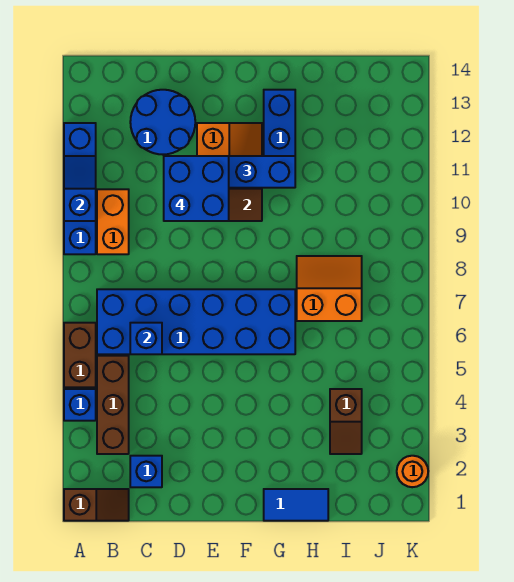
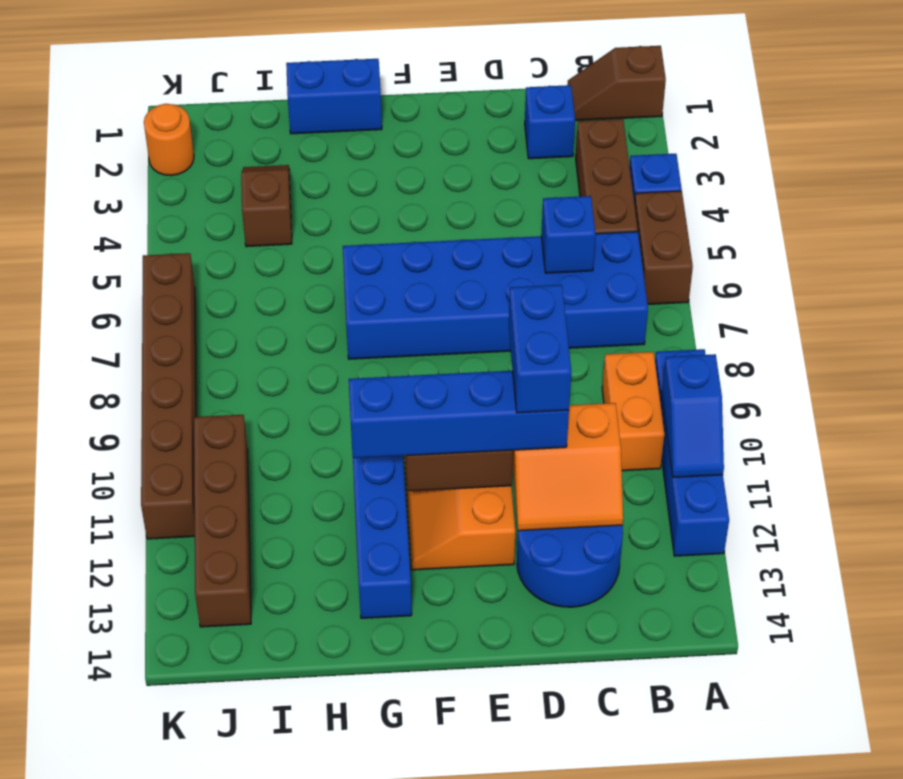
blue 2x2 brick [164,156,229,221] -> blue 1x2 brick [509,285,571,413]
blue 1x2 tile [264,489,328,521] -> blue 1x2 brick [286,59,382,134]
orange 2x2 slope [297,256,362,321] -> orange 2x2 slope moved to [512,403,623,531]
none -> brown 1x4 brick [194,415,251,627]
none -> brown 1x6 brick [141,253,196,539]

